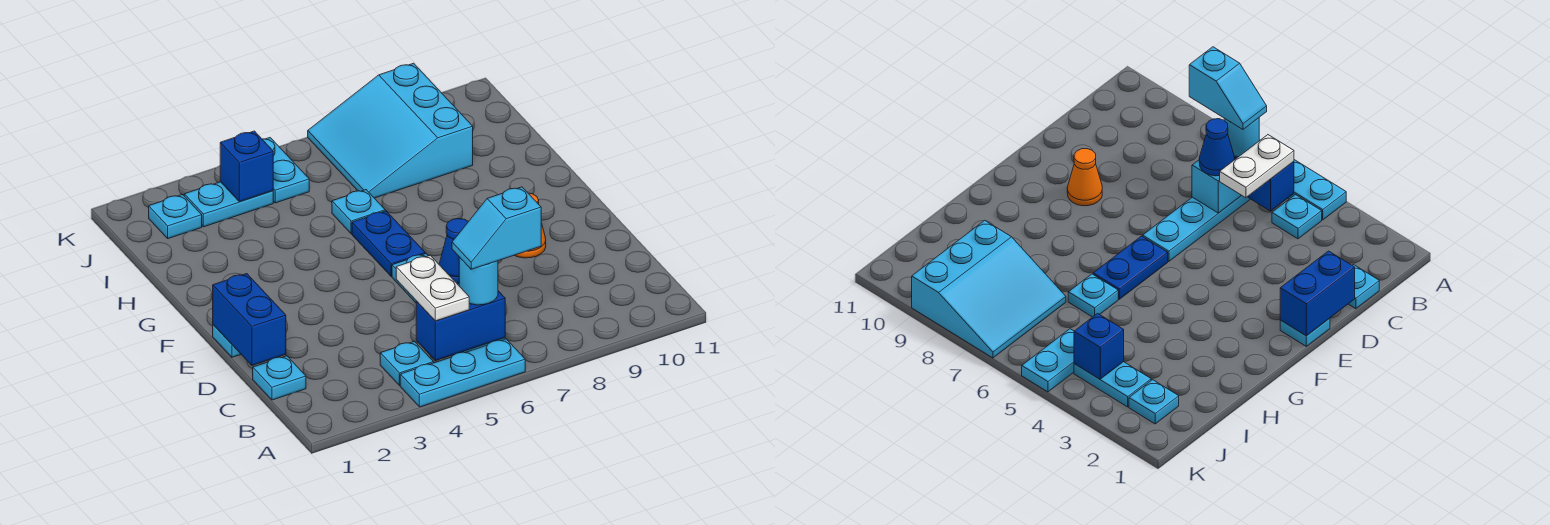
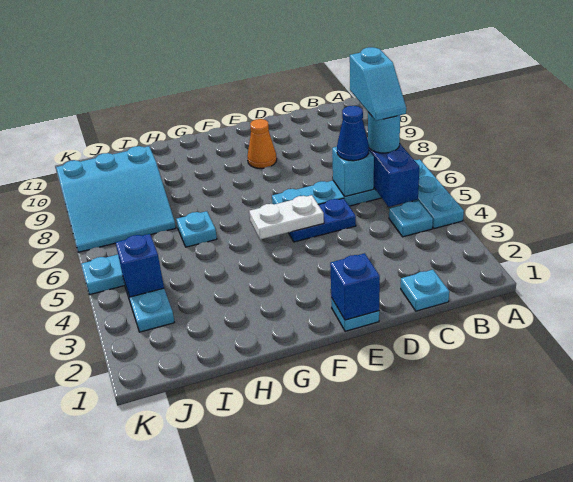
white 1x2 plate [396,255,469,321] -> white 1x2 plate moved to [249,195,324,240]
blue 1x2 brick [213,274,286,365] -> blue 1x1 brick [330,253,380,320]
blue 1x2 plate [352,211,425,276] -> blue 1x2 plate moved to [289,198,356,242]
cyan 1x1 plate [149,195,202,239] -> none

